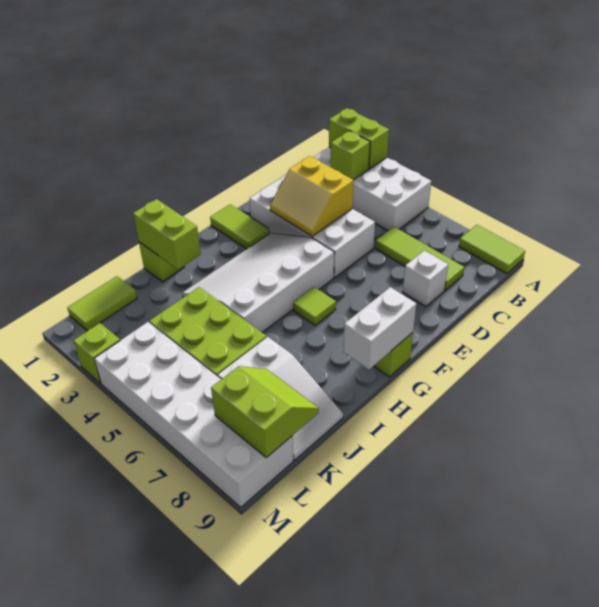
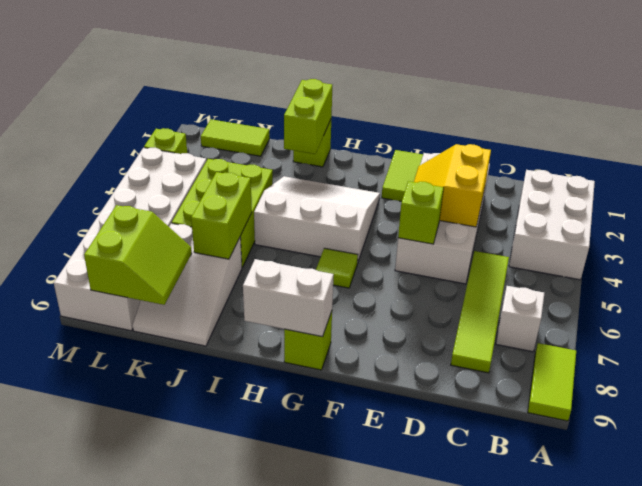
white 2x4 brick [313,147,431,231] -> white 2x3 brick [509,170,595,280]
lime 1x2 brick [329,108,389,169] -> lime 1x2 brick moved to [191,172,252,259]
lime 1x1 brick [331,131,370,180] -> lime 1x1 brick moved to [398,181,444,244]
lime 1x3 tile [376,227,464,290] -> lime 1x4 tile [451,251,509,373]
white 1x1 brick [403,250,448,306] -> white 1x1 brick moved to [496,286,544,352]
white 3x4 slope [183,233,334,332] -> white 3x3 slope [254,176,380,263]

